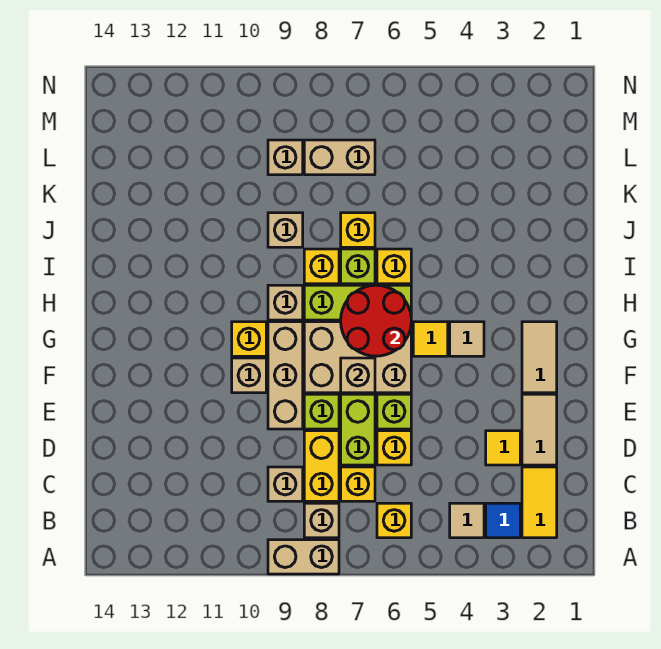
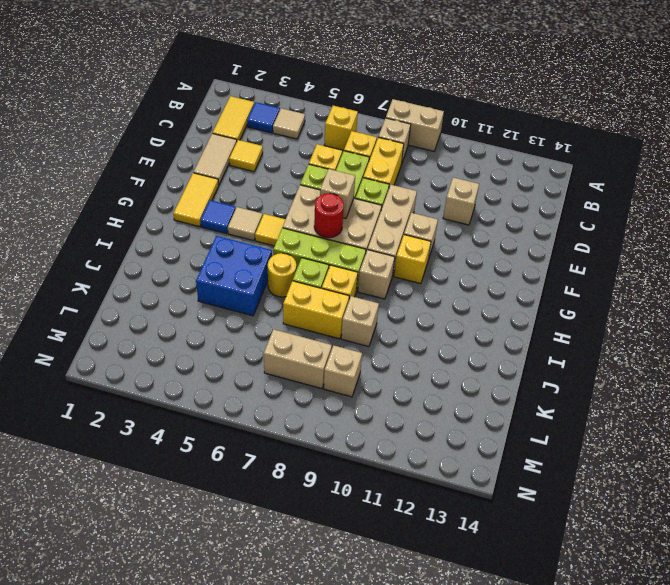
tan 1x1 brick [268,467,303,501] -> tan 1x1 brick moved to [443,177,479,225]
tan 1x2 tile [522,322,557,393] -> yellow 1x2 tile [173,173,219,227]
none -> blue 1x1 tile [200,200,236,234]
red 2x2 round brick [341,285,411,356] -> red 1x1 round brick [314,193,344,238]
none -> blue 2x2 brick [196,236,272,316]
yellow 1x1 brick [377,249,411,284] -> yellow 1x1 round brick [268,253,296,297]
yellow 1x1 brick [341,213,375,247] -> yellow 1x2 brick [283,281,349,339]

